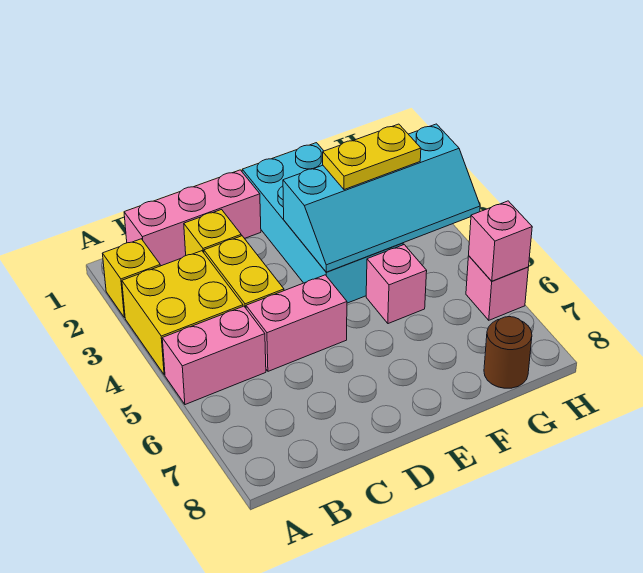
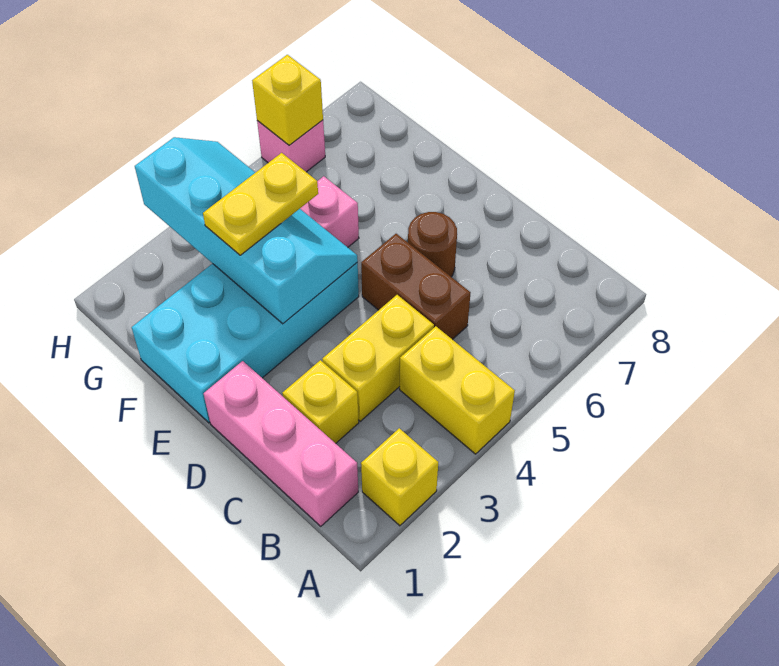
yellow 2x2 brick [122,251,243,375] -> yellow 1x2 brick [400,326,515,454]
pink 1x2 brick [162,306,266,405] -> none
pink 1x2 brick [246,275,347,371] -> brown 1x2 brick [361,234,470,339]
yellow 1x2 plate [323,124,421,190] -> yellow 1x2 plate turned to [203,153,318,255]
brown 1x1 round brick [484,317,532,388] -> brown 1x1 round brick moved to [408,212,457,277]
pink 1x1 brick [469,201,532,281] -> yellow 1x1 brick [252,55,323,145]

